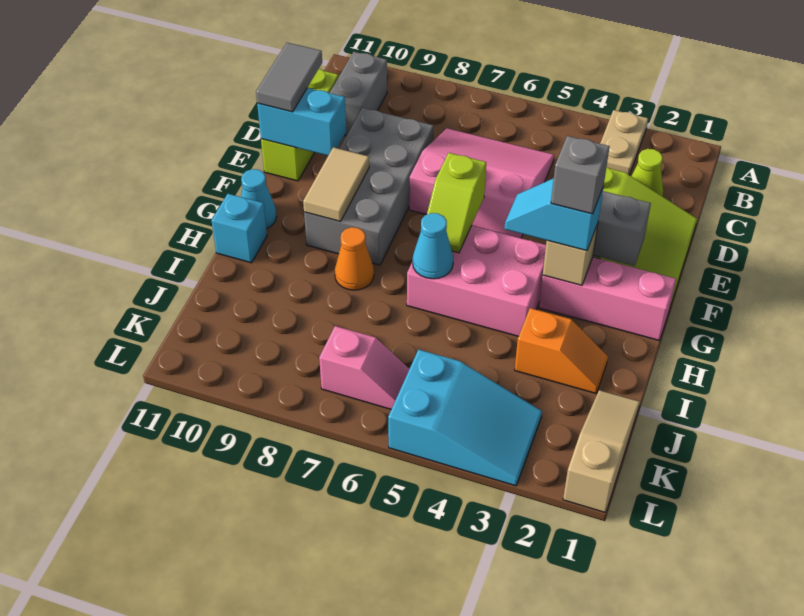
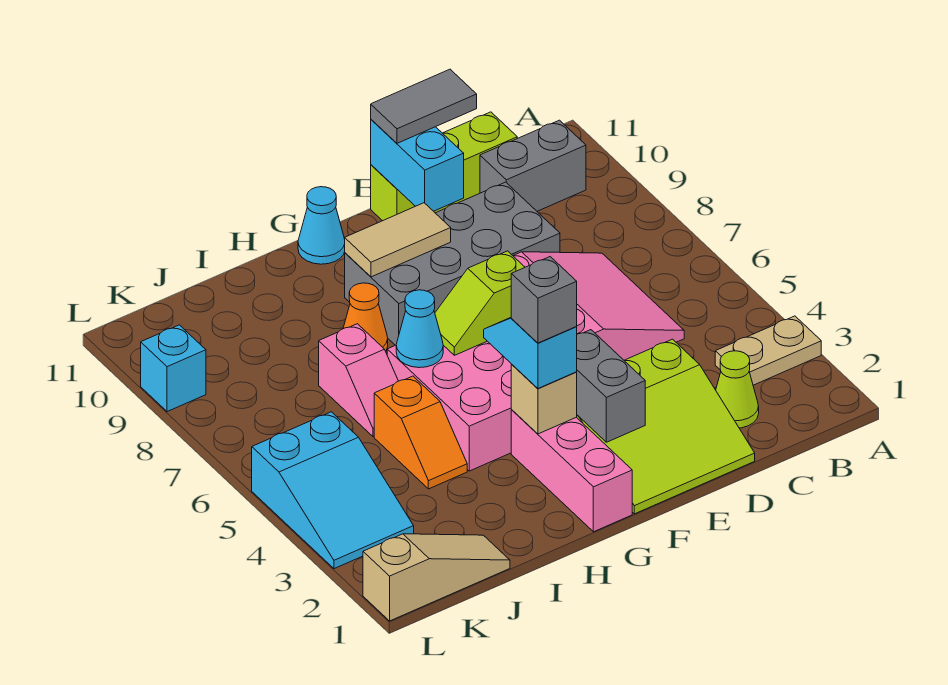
cyan 1x1 brick [212,194,267,263] -> cyan 1x1 brick moved to [141,325,206,412]
orange 1x2 slope [515,308,608,393] -> orange 1x2 slope moved to [374,376,467,489]
pink 1x2 slope [319,326,409,409] -> pink 1x2 slope moved to [319,324,398,436]

